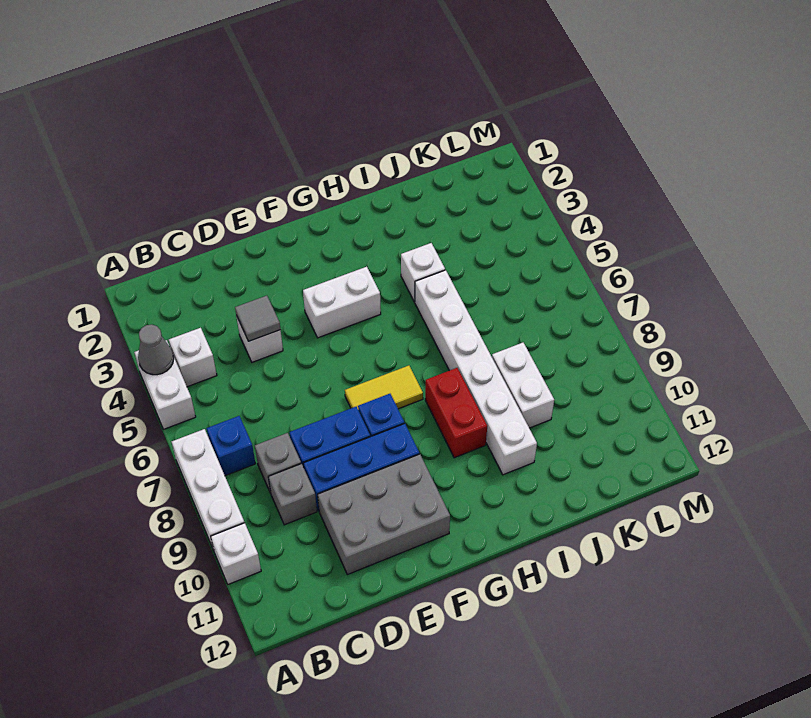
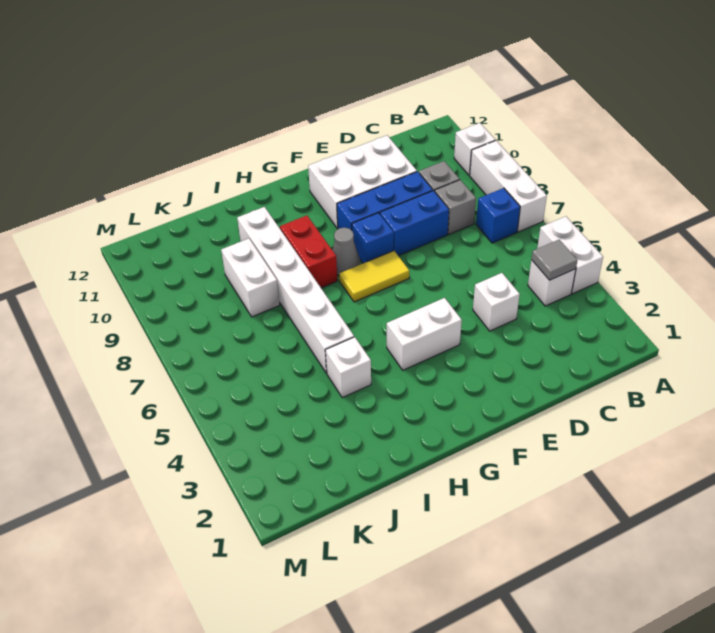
grey 1x1 cone [138,325,174,375] -> grey 1x1 cone moved to [333,228,360,275]
grey 1x1 tile [235,296,280,341] -> grey 1x1 tile moved to [532,240,577,280]
grey 2x3 brick [318,454,450,575] -> white 2x3 brick [308,135,417,228]

